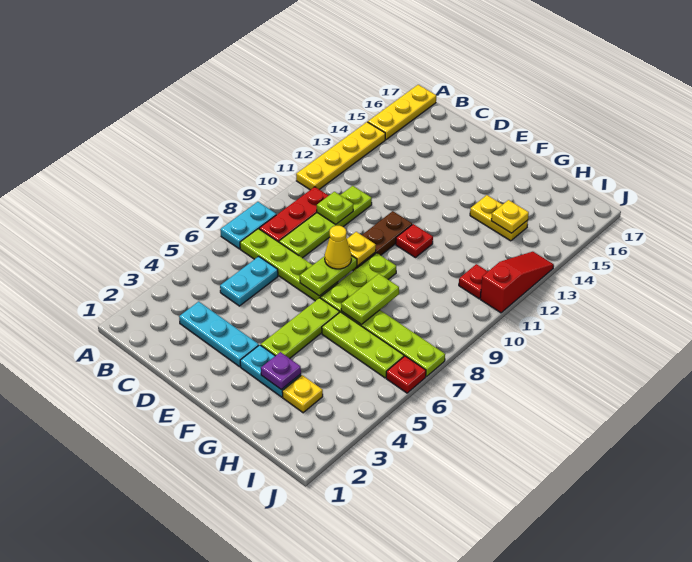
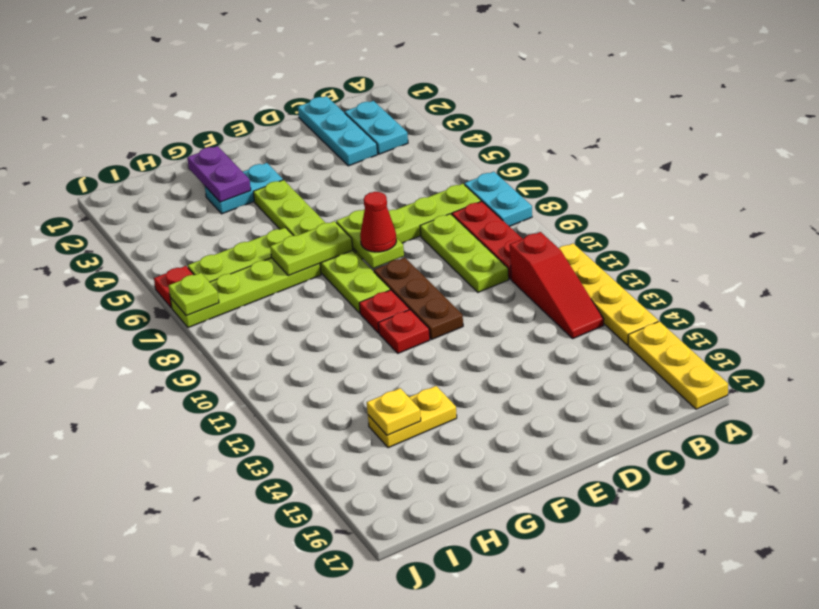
cyan 1x3 plate [179,302,259,367] -> cyan 1x3 plate turned to [298,96,378,166]
cyan 1x2 plate [220,256,278,306] -> cyan 1x2 plate moved to [345,101,408,154]
lime 1x4 plate [279,186,372,258] -> lime 1x3 plate [420,214,509,292]
lime 1x1 plate [317,192,353,224] -> lime 1x1 plate moved to [169,273,219,316]
yellow 1x1 cone [325,226,351,269] -> red 1x1 cone [360,192,396,252]
yellow 1x1 plate [347,232,376,266] -> none
purple 1x1 plate [261,352,301,390] -> purple 1x2 plate [187,146,251,202]
lime 1x2 plate [341,274,399,324] -> lime 1x2 plate turned to [270,221,353,276]
yellow 1x1 plate [282,375,323,413] -> none
red 1x1 plate [459,264,488,299] -> red 1x1 plate moved to [359,290,409,333]
red 1x3 slope [480,252,554,313] -> red 1x3 slope moved to [510,232,604,338]

